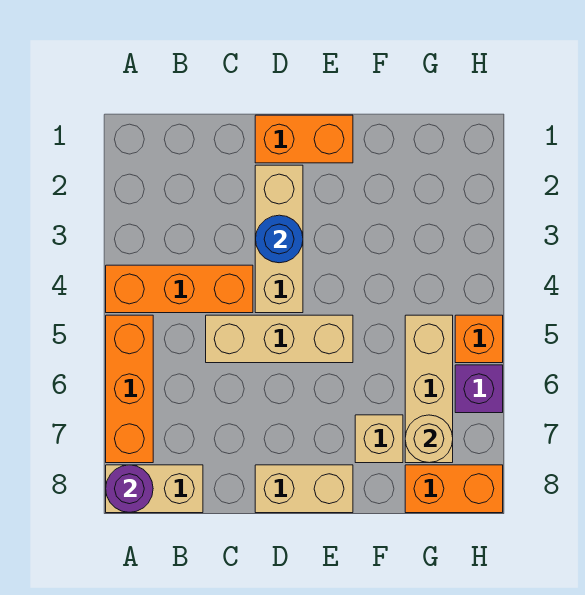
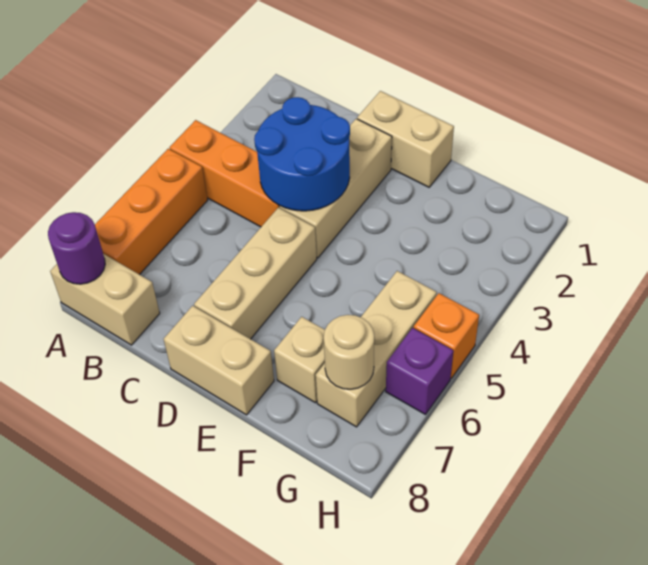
tan 1x3 brick [206,315,353,363] -> tan 1x3 brick turned to [194,208,317,339]
orange 1x2 brick [255,115,353,163] -> tan 1x2 brick [357,91,454,187]
blue 1x1 round brick [255,215,303,263] -> blue 2x2 round brick [254,97,350,211]
orange 1x2 brick [405,465,503,513] -> none

